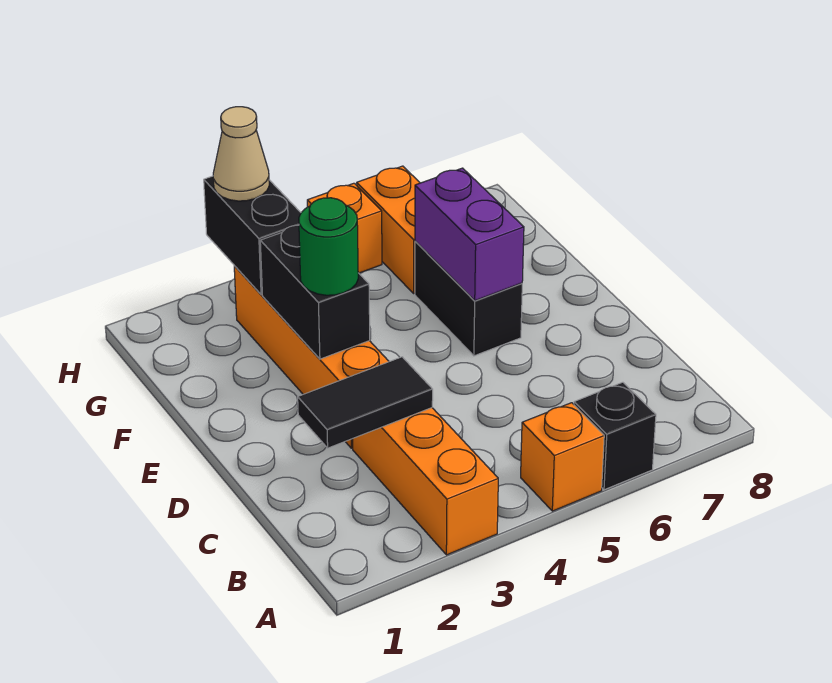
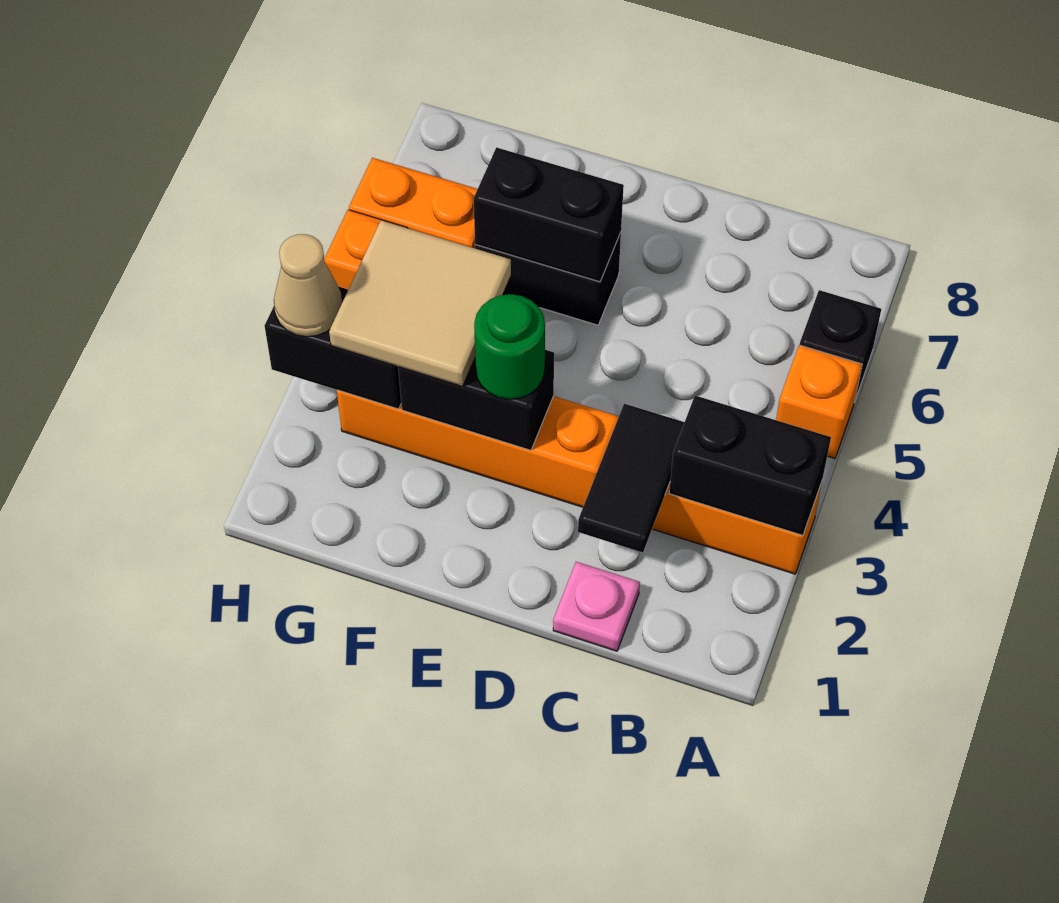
none -> black 1x2 brick [669,396,831,535]
none -> pink 1x1 plate [553,562,640,651]
purple 1x2 brick [415,168,524,301] -> black 1x2 brick [474,147,624,282]
none -> tan 2x2 tile [329,220,511,386]

